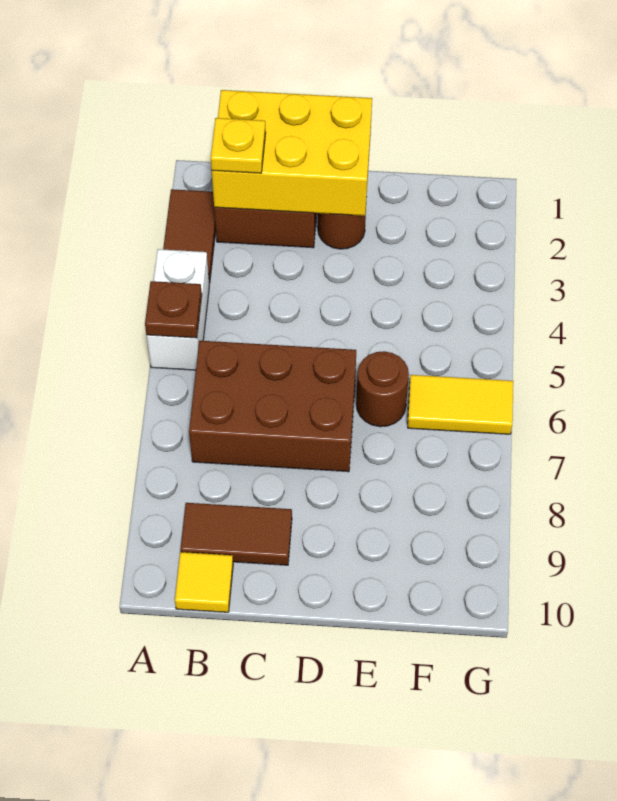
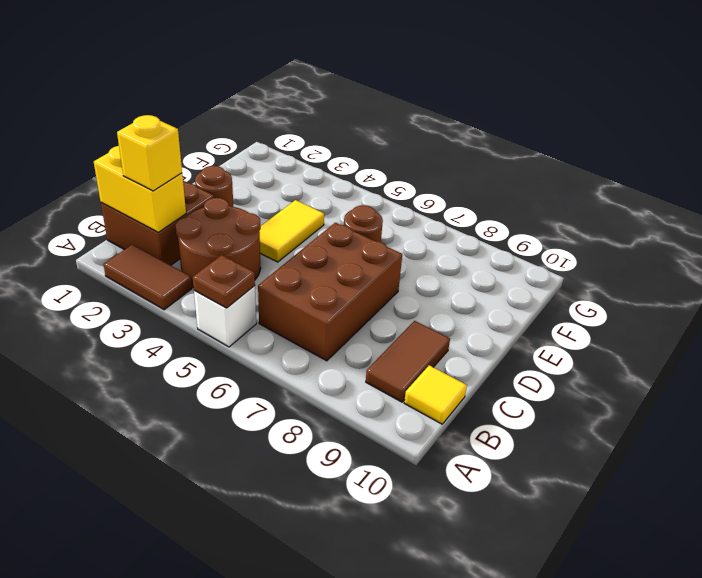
white 1x2 brick [147,249,209,370] -> white 1x1 brick [194,286,256,347]
yellow 2x3 brick [212,90,372,216] -> yellow 1x2 brick [94,146,186,232]
yellow 1x1 plate [211,118,266,173] -> yellow 1x1 brick [117,115,182,191]
none -> brown 2x2 round brick [175,198,261,288]
yellow 1x2 tile [408,375,513,434] -> yellow 1x2 tile moved to [259,200,324,262]

